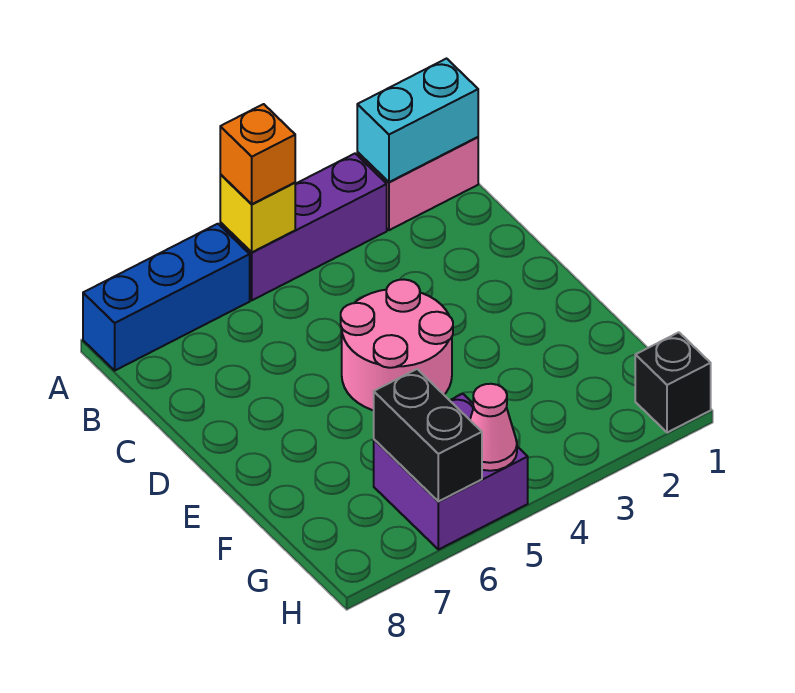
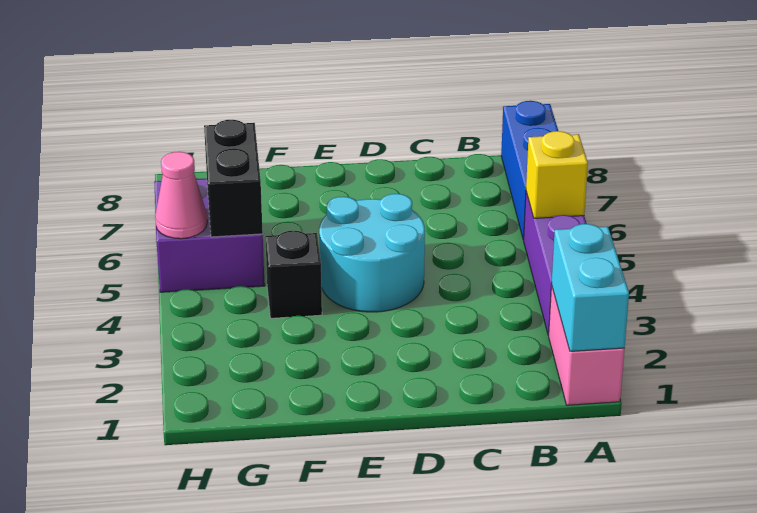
orange 1x1 brick [220,104,295,204] -> none
pink 2x2 round brick [341,280,453,410] -> cyan 2x2 round brick [319,194,425,312]
black 1x2 brick [374,369,482,501] -> black 1x2 brick turned to [204,120,263,237]
black 1x1 brick [635,332,711,433] -> black 1x1 brick moved to [265,231,322,318]

